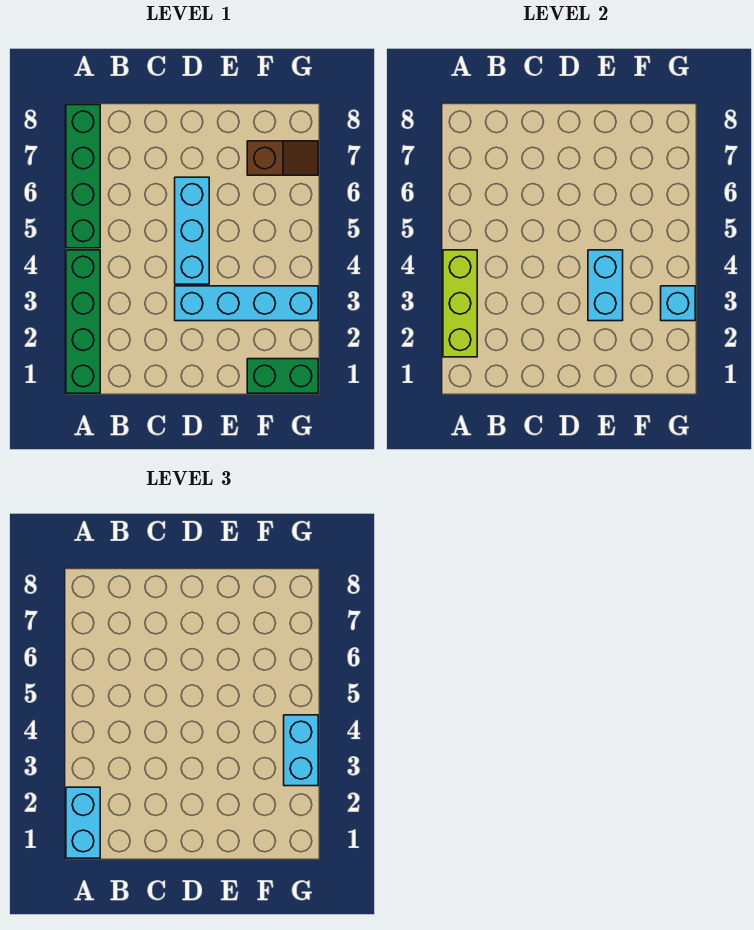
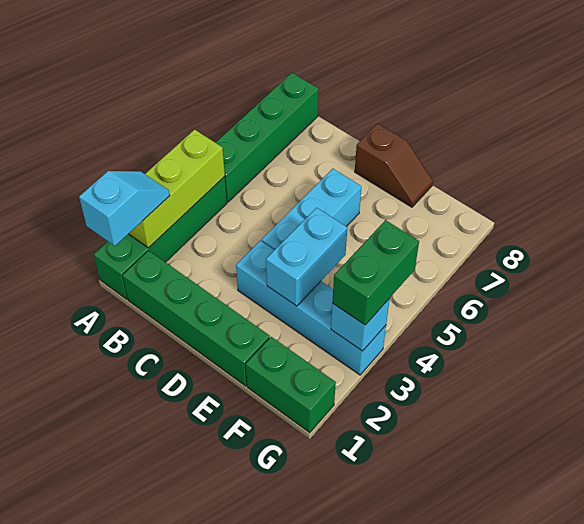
cyan 1x2 brick [66,787,100,858] -> cyan 1x2 slope [79,171,170,246]
none -> green 1x4 brick [123,251,270,386]
brown 1x2 slope [247,141,318,175] -> brown 1x2 slope moved to [355,124,433,207]
cyan 1x2 brick [284,715,318,786] -> green 1x2 brick [332,220,419,325]

